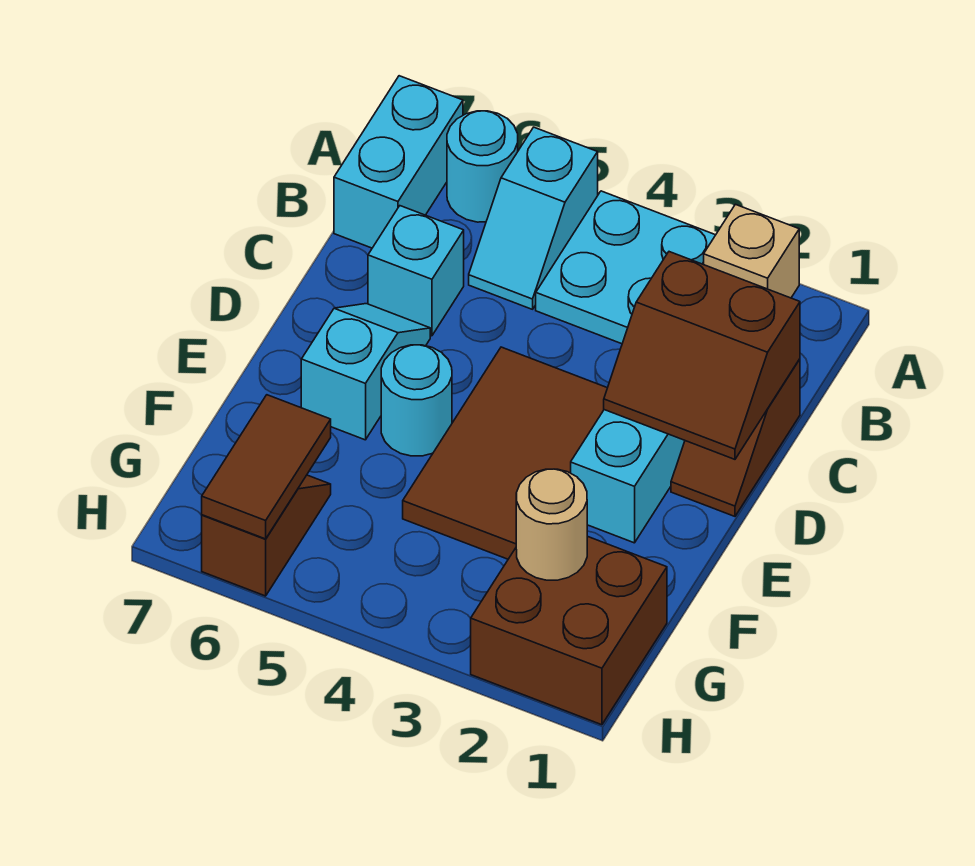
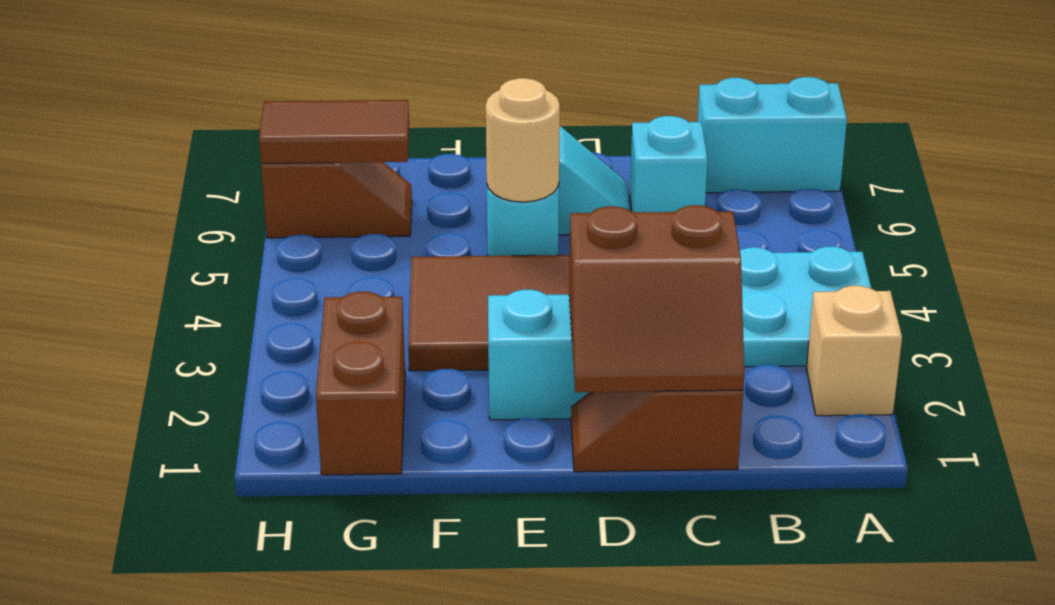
cyan 1x2 slope [469,127,598,309] -> none
cyan 1x1 round brick [447,111,518,222] -> none
brown 2x2 slope [604,252,800,459] -> brown 2x2 slope turned to [569,205,744,392]
brown 2x2 brick [471,536,667,725] -> brown 1x2 brick [316,292,405,475]
tan 1x1 round brick [516,469,587,580] -> tan 1x1 round brick moved to [486,78,560,202]

